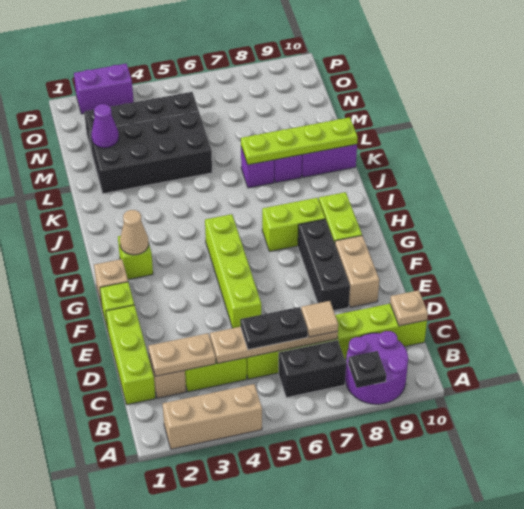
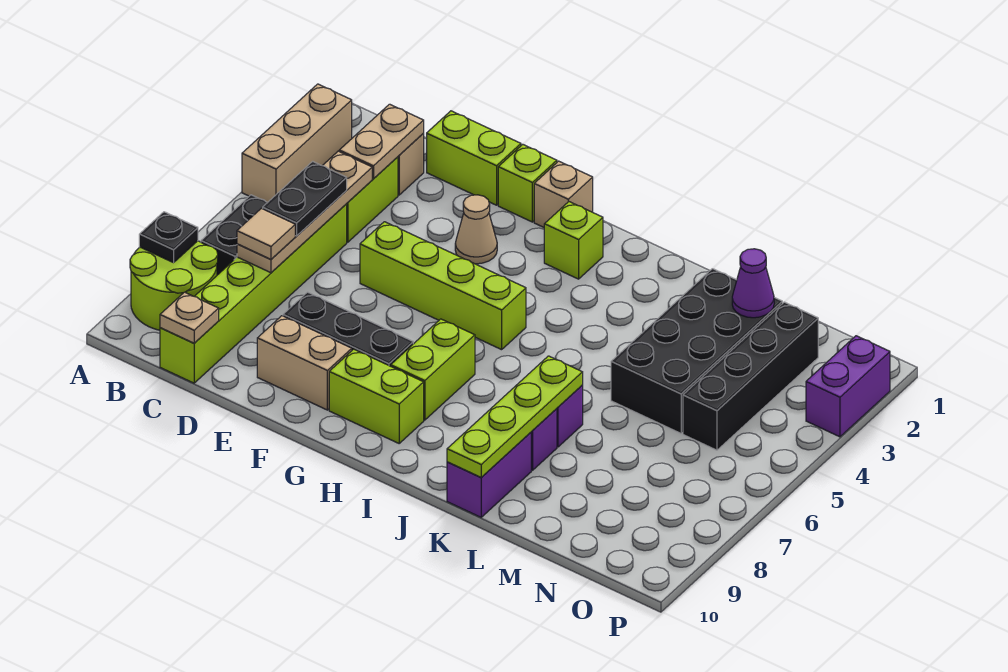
purple 2x2 round brick [345,331,408,404] -> lime 2x2 round brick [130,241,218,330]
lime 1x3 brick [106,305,155,405] -> lime 1x2 brick [427,111,521,205]
tan 1x1 cone [120,210,149,255] -> tan 1x1 cone moved to [455,195,497,264]

